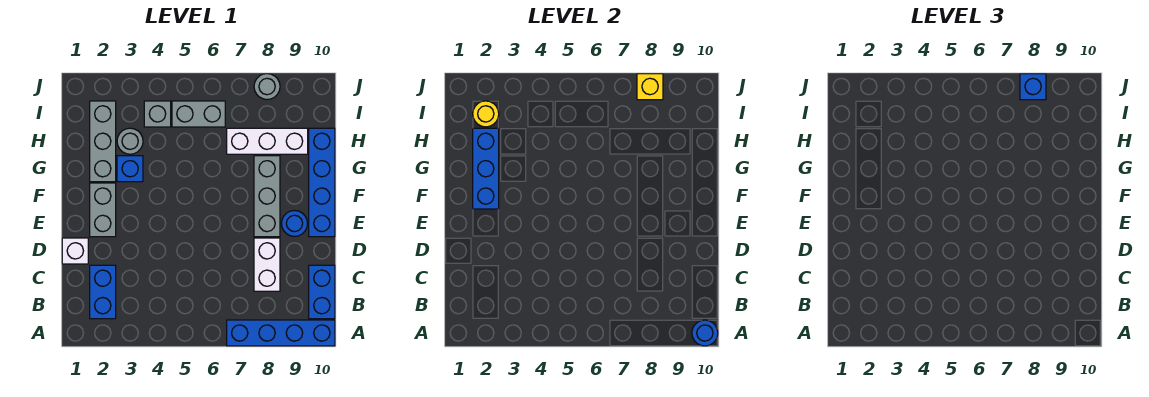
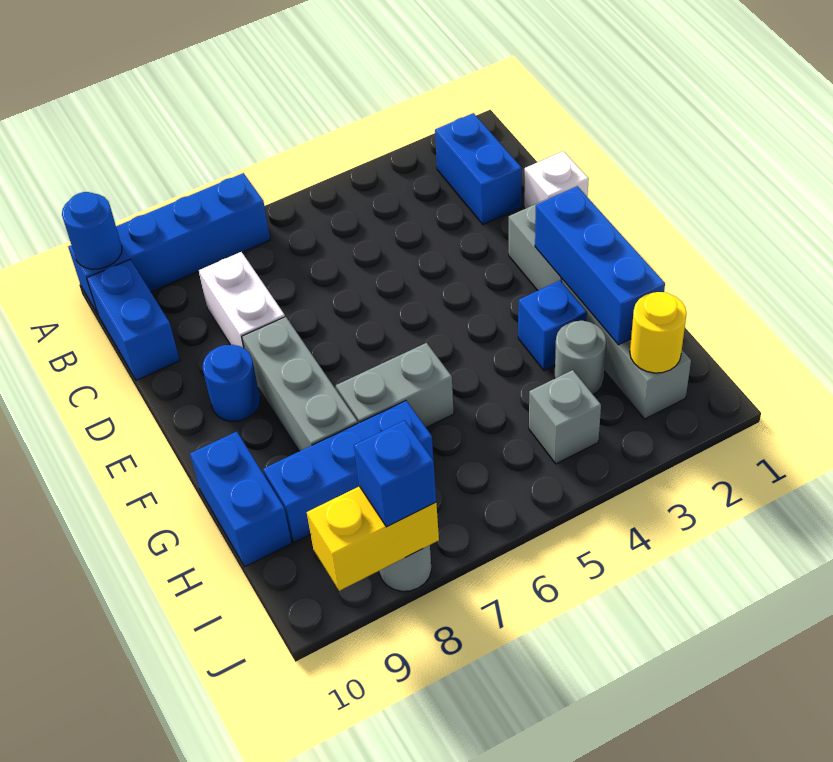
blue 1x4 brick [309,128,335,237] -> blue 1x2 brick [190,432,291,567]
white 1x3 brick [227,128,308,154] -> blue 1x3 brick [263,401,434,542]
grey 1x2 brick [172,101,225,127] -> grey 1x2 brick moved to [336,343,454,427]
yellow 1x1 brick [637,74,663,100] -> yellow 1x2 brick [307,486,439,591]

